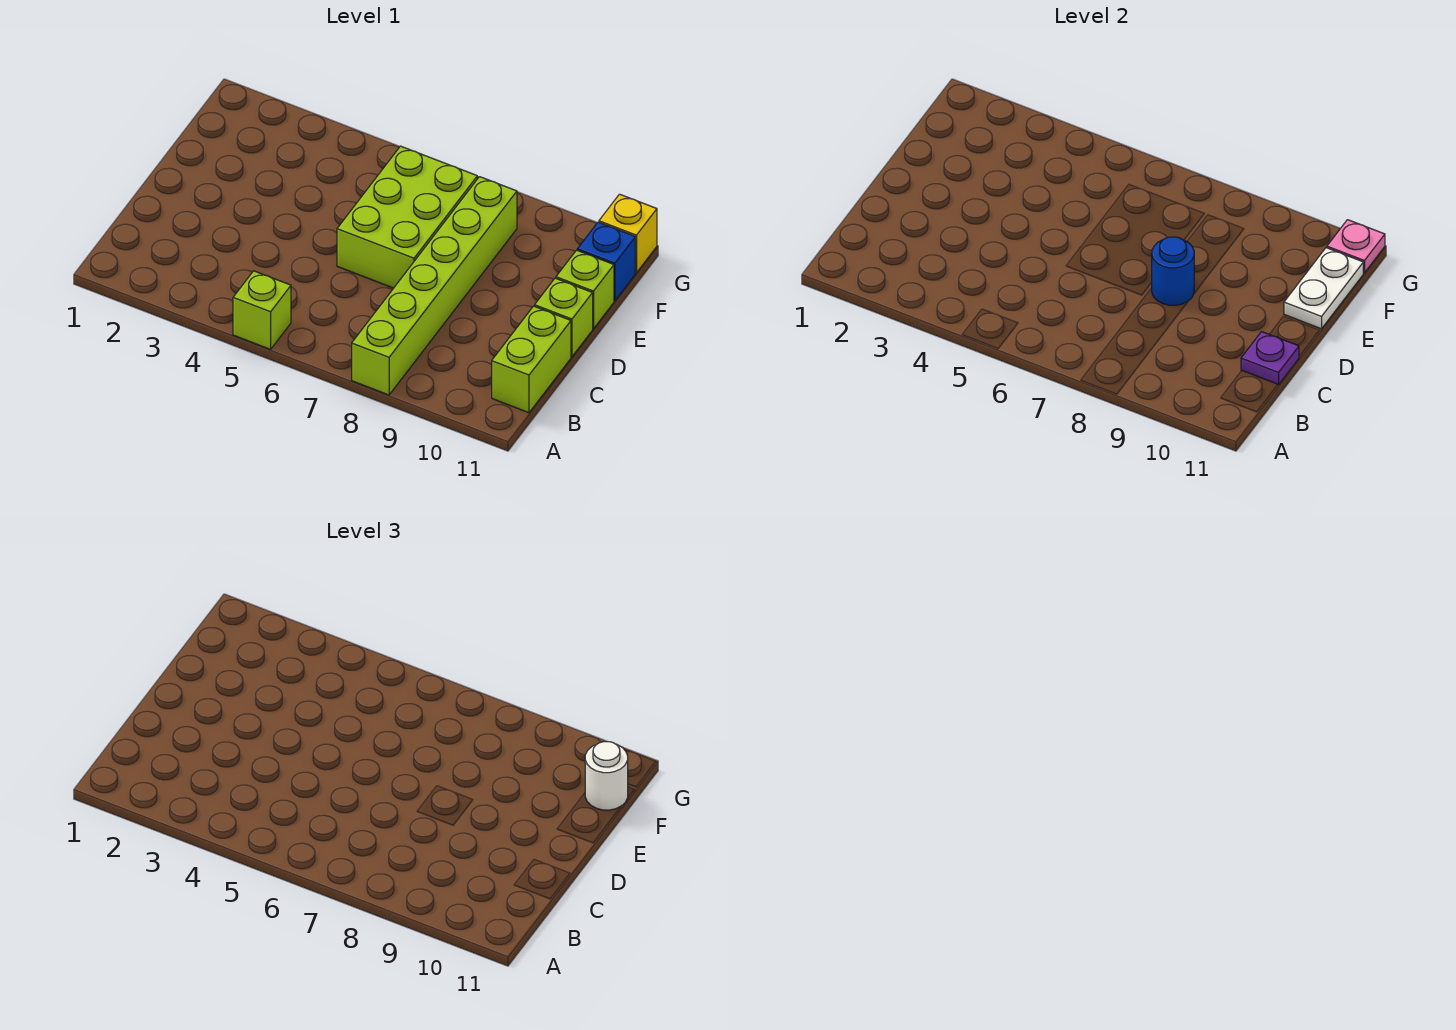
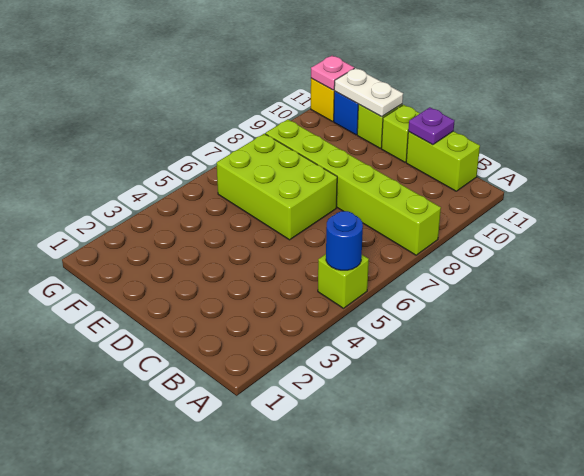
blue 1x1 round brick [1152,237,1194,305] -> blue 1x1 round brick moved to [326,211,363,270]
white 1x1 round brick [585,742,628,810] -> none

